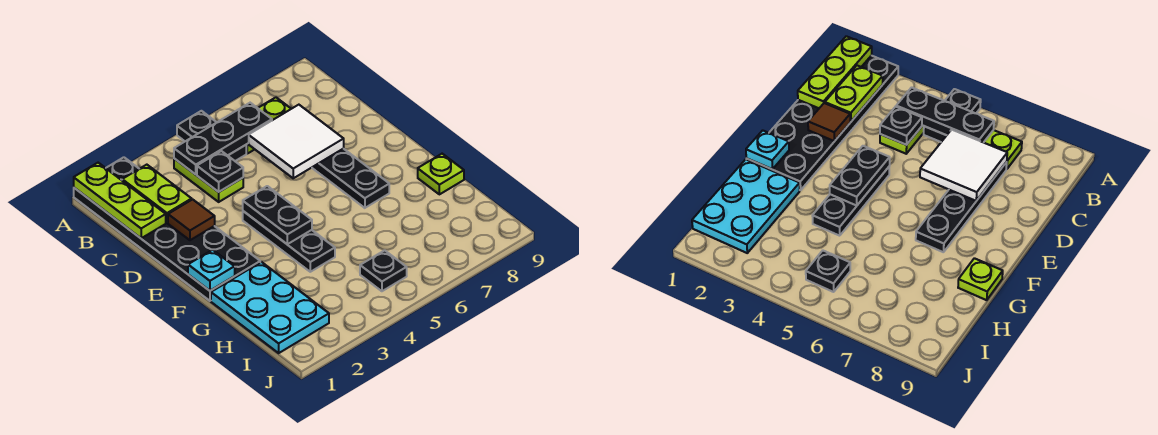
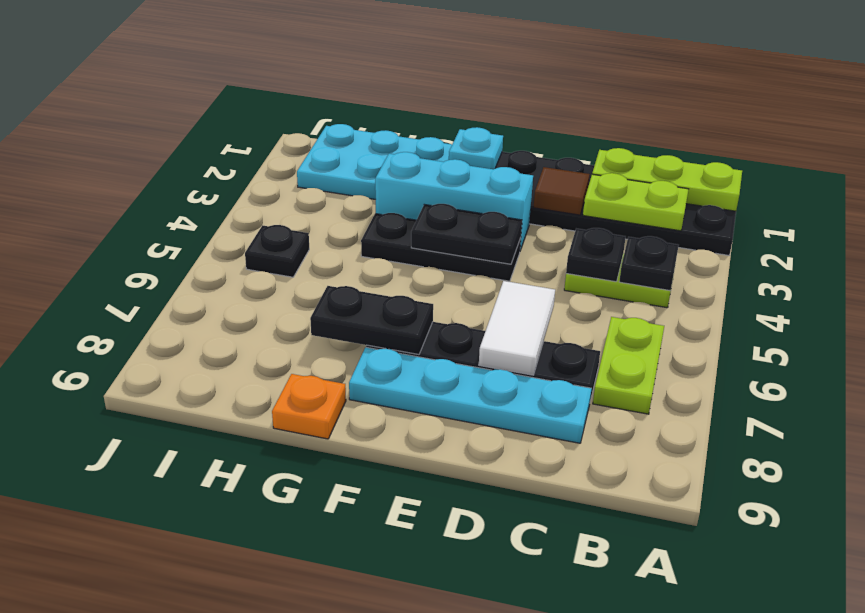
black 1x2 plate [177,111,246,161] -> black 1x2 plate moved to [310,286,433,355]
black 1x3 plate [174,103,272,174] -> black 1x1 plate [619,236,679,291]
white 2x2 tile [249,105,344,178] -> white 1x2 tile [479,281,555,375]
none -> cyan 1x4 plate [349,347,592,443]
none -> cyan 1x3 brick [375,152,533,250]
lime 1x1 plate [418,154,464,194] -> orange 1x1 plate [272,374,346,439]

